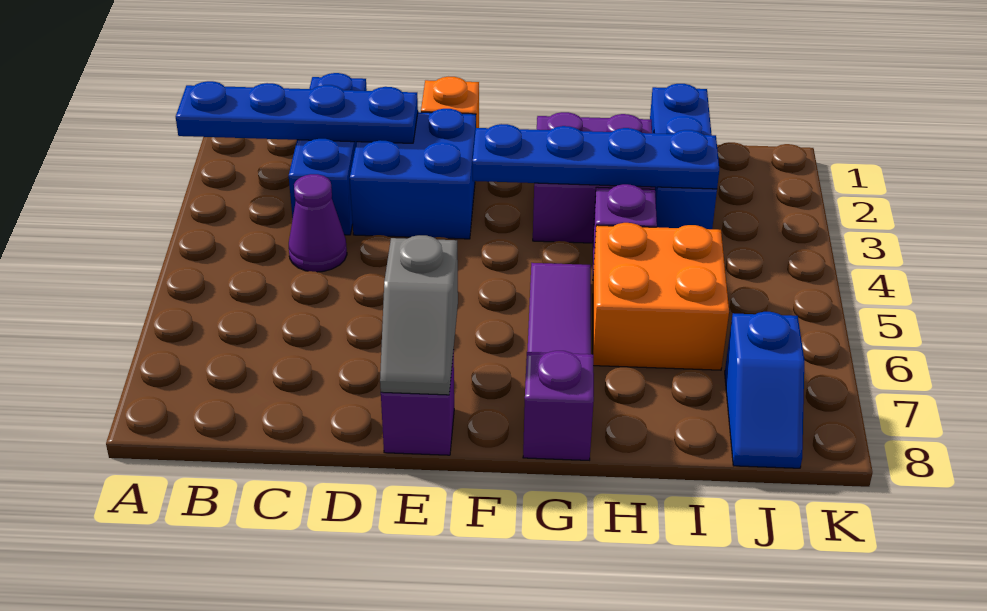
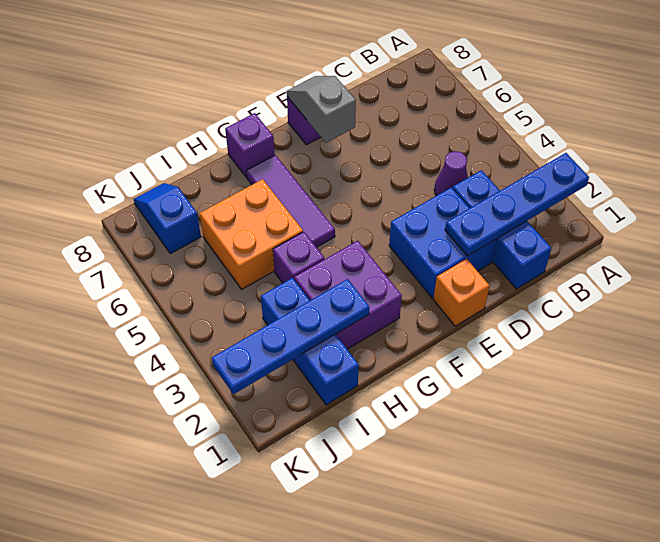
blue 1x4 plate [473,124,719,189] -> blue 1x4 plate moved to [212,279,369,394]

